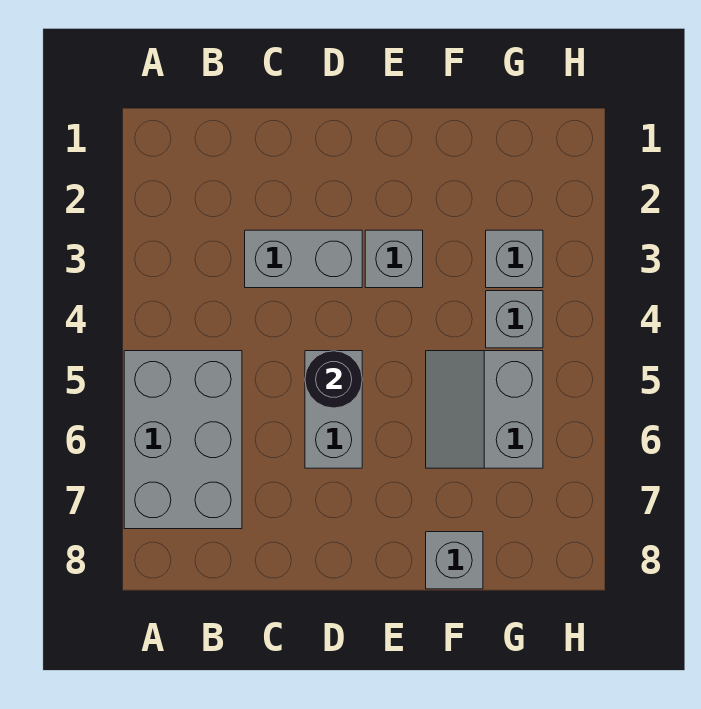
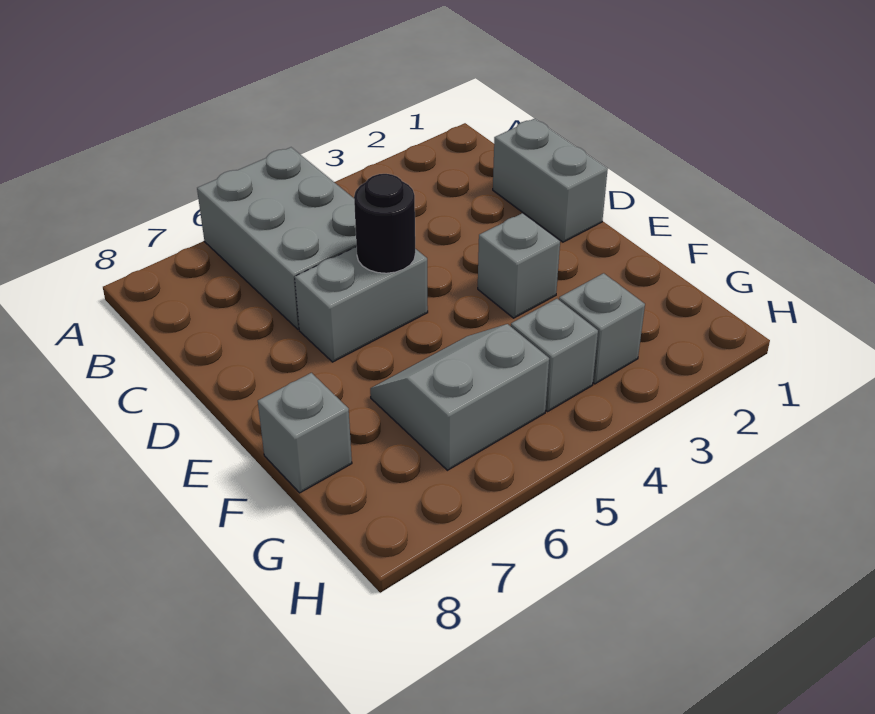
grey 2x3 brick [124,351,242,529] -> grey 2x3 brick turned to [197,147,357,329]
grey 1x2 brick [245,230,362,288] -> grey 1x2 brick moved to [493,119,608,242]

